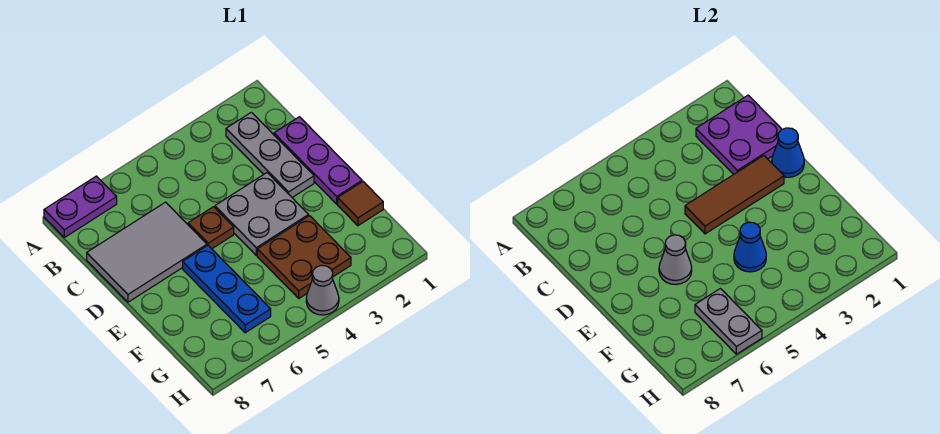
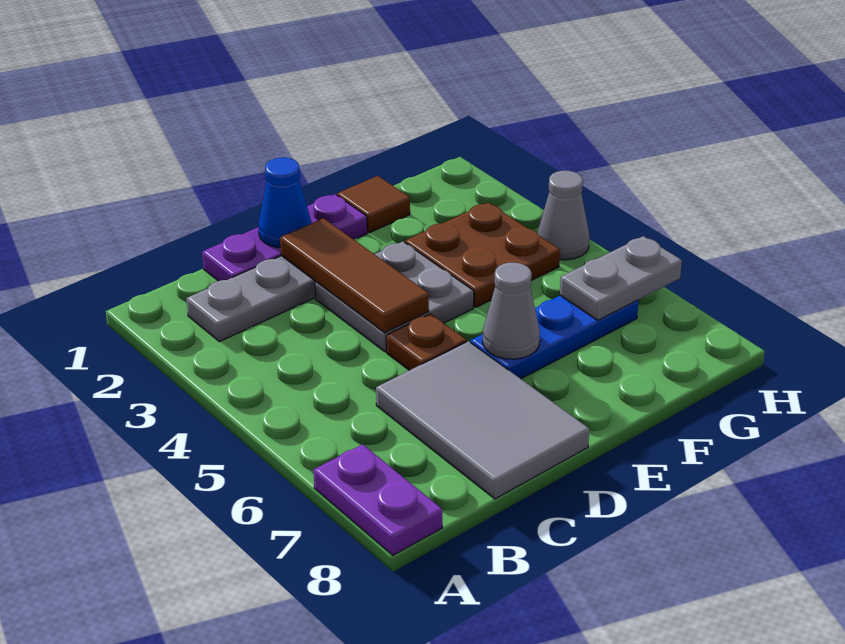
purple 2x2 plate [696,95,782,174] -> none
blue 1x1 cone [734,222,766,272] -> none

